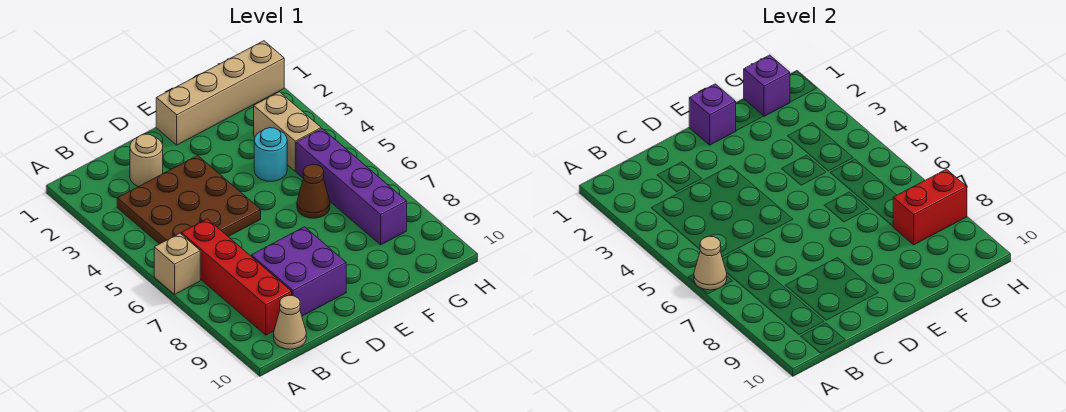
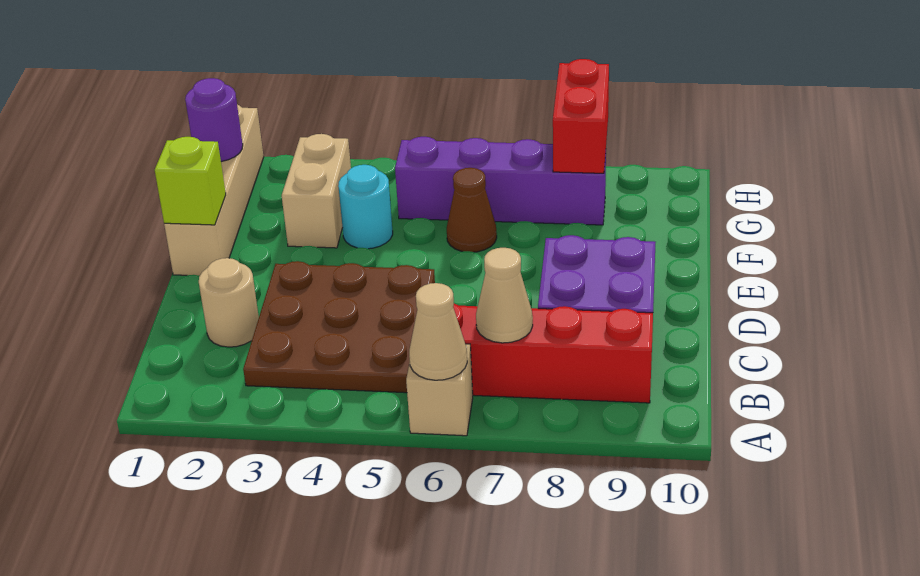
tan 1x1 cone [274,295,306,349] -> tan 1x1 cone moved to [476,248,533,343]
purple 1x1 brick [689,84,736,145] -> lime 1x1 brick [155,137,226,225]
purple 1x1 brick [744,55,790,116] -> purple 1x1 round brick [185,78,243,162]
tan 1x2 brick [254,92,321,171] -> tan 1x2 brick turned to [282,134,351,248]

